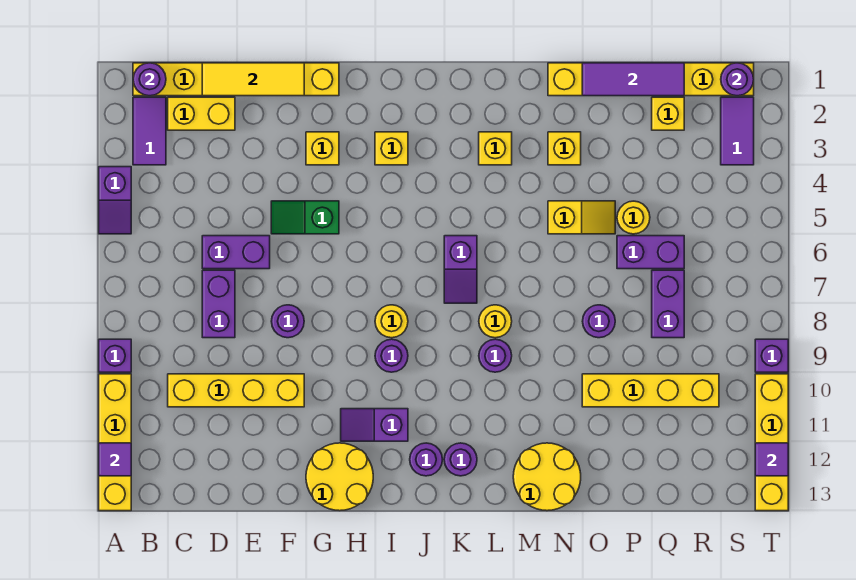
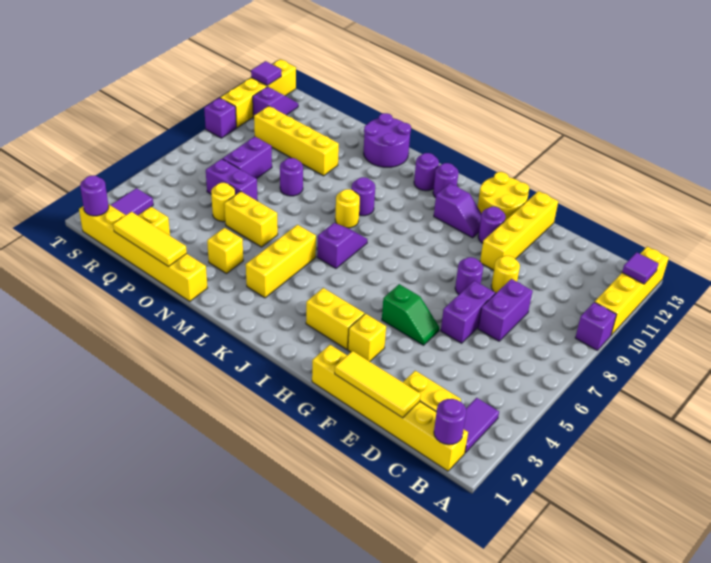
purple 1x2 slope [99,167,131,234] -> purple 1x2 slope moved to [253,87,298,118]
yellow 1x4 brick [168,374,304,407] -> yellow 1x4 brick turned to [480,191,558,270]
purple 1x2 brick [202,236,270,269] -> purple 1x2 brick turned to [441,281,495,343]
yellow 1x1 brick [375,132,408,165] -> yellow 1x2 brick [306,288,364,349]
yellow 1x1 round brick [375,305,408,338] -> yellow 1x1 round brick moved to [491,256,520,293]
purple 1x1 round brick [375,339,408,372] -> purple 1x1 round brick moved to [478,207,506,243]
yellow 1x1 brick [479,132,512,165] -> yellow 1x3 brick [246,225,316,298]
yellow 2x2 round brick [513,443,581,511] -> purple 2x2 round brick [364,113,411,167]
yellow 1x2 slope [548,201,615,234] -> yellow 1x2 brick [224,192,278,247]
purple 1x3 tile [582,63,684,96] -> yellow 1x3 tile [113,212,187,267]

